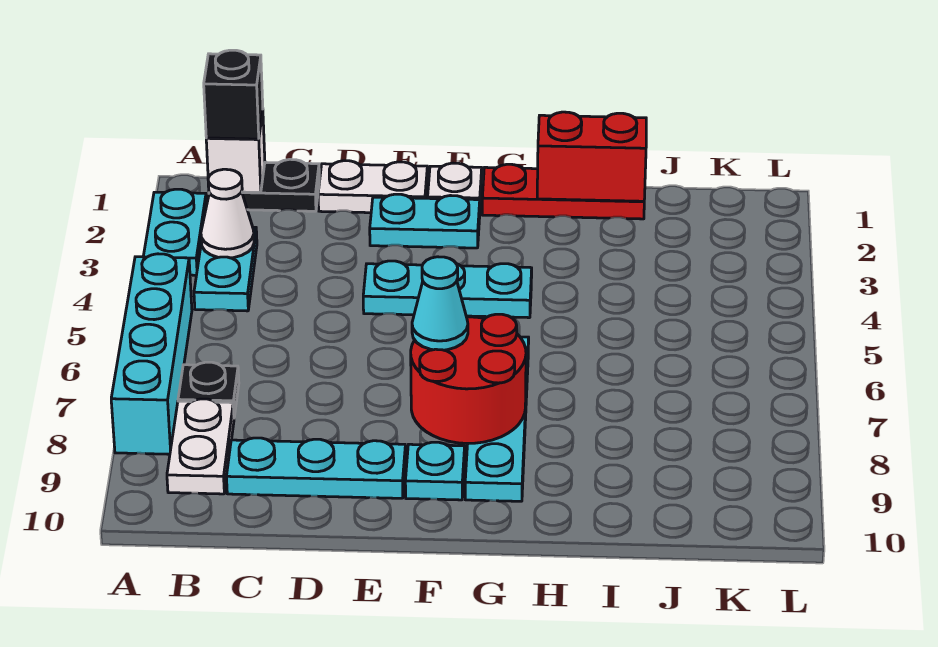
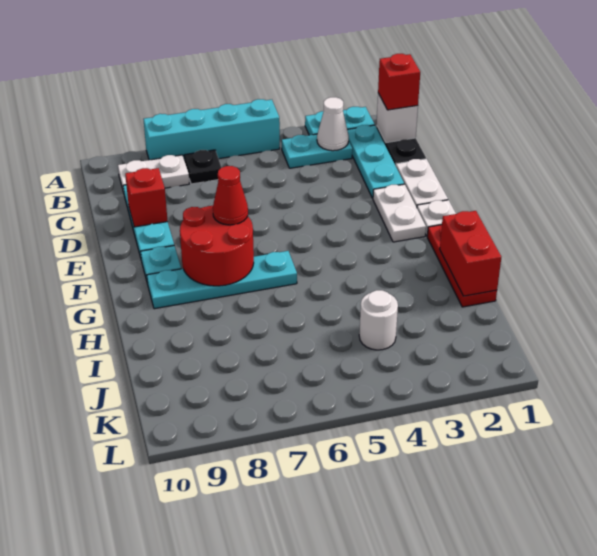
black 1x1 brick [204,50,263,139] -> red 1x1 brick [378,54,420,110]
none -> red 1x1 brick [125,168,168,227]
cyan 1x2 plate [370,194,480,248] -> white 1x2 plate [373,184,426,242]
cyan 1x3 plate [363,261,532,318] -> cyan 1x3 plate moved to [347,125,404,198]
cyan 1x1 cone [412,257,468,350] -> red 1x1 cone [213,166,248,225]
none -> white 1x1 round brick [359,290,398,350]

